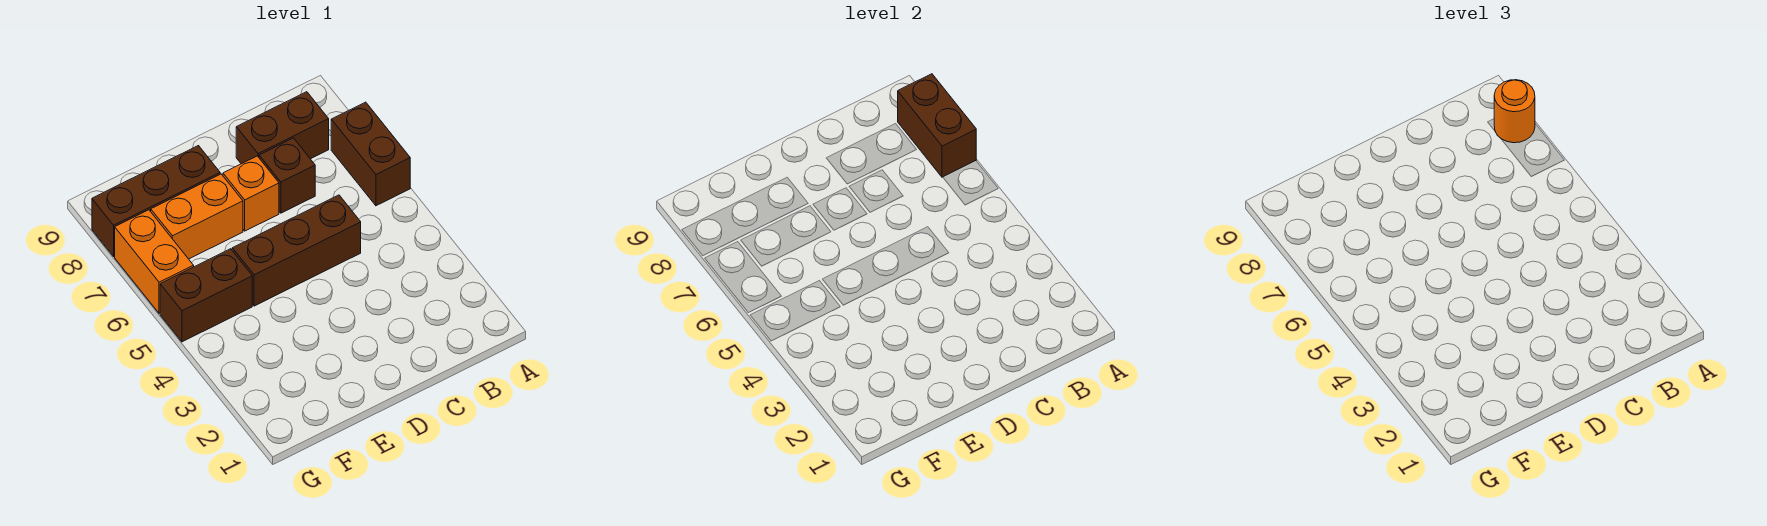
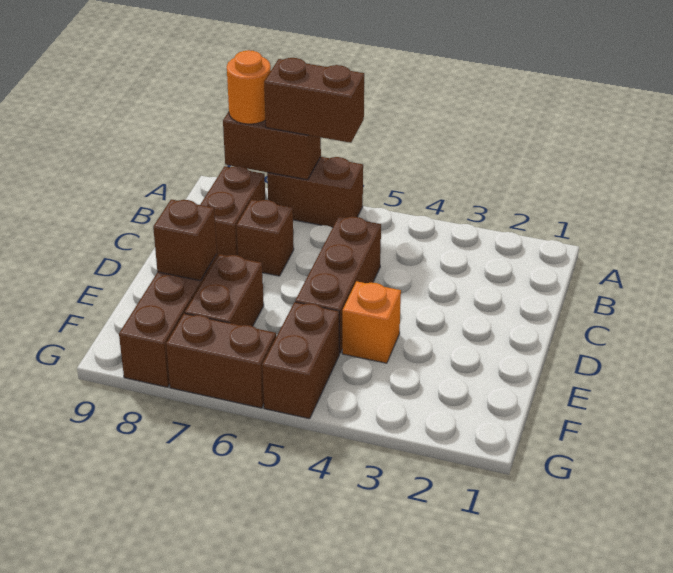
none -> brown 1x2 brick [264,58,364,143]
orange 1x1 brick [223,156,279,231] -> orange 1x1 brick moved to [342,281,401,363]
orange 1x2 brick [151,174,243,259] -> brown 1x2 brick [185,254,264,326]
none -> brown 1x1 brick [153,200,217,281]
orange 1x2 brick [115,210,194,313] -> brown 1x2 brick [166,314,276,408]

